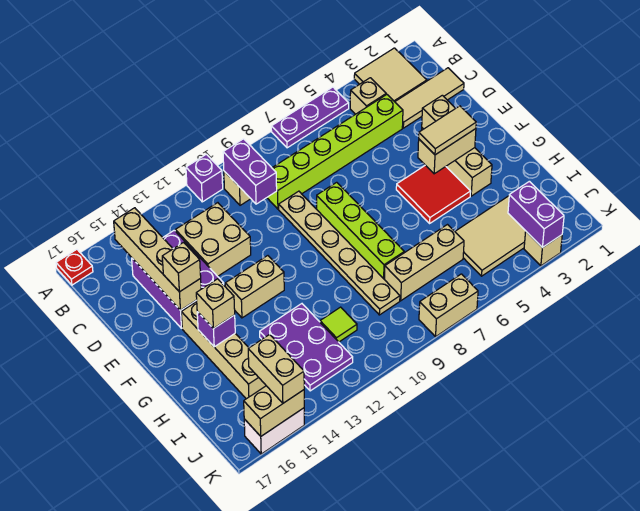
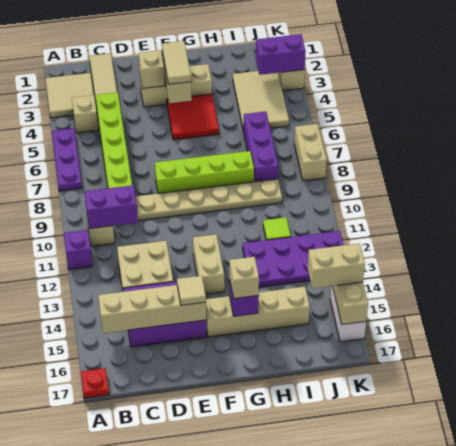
tan 1x1 brick [162,243,201,292] -> tan 1x1 tile [177,276,206,305]
purple 2x3 plate [260,304,353,391] -> purple 2x4 plate [243,231,343,287]
tan 1x3 brick [384,225,464,301] -> purple 1x3 brick [243,111,278,182]

